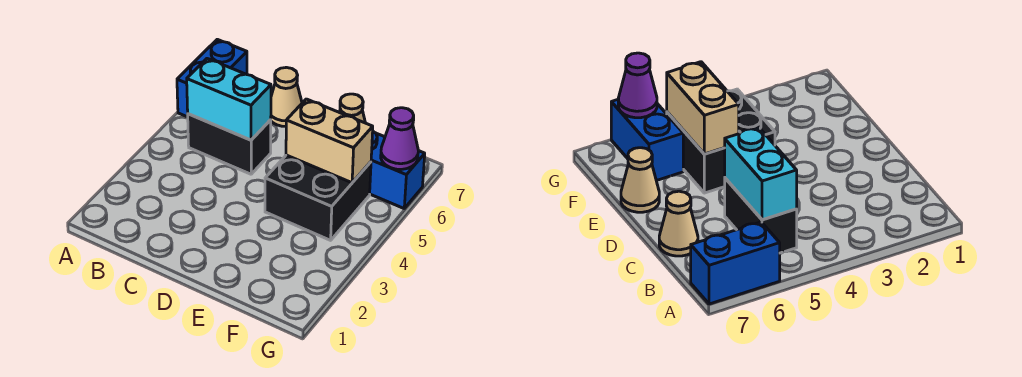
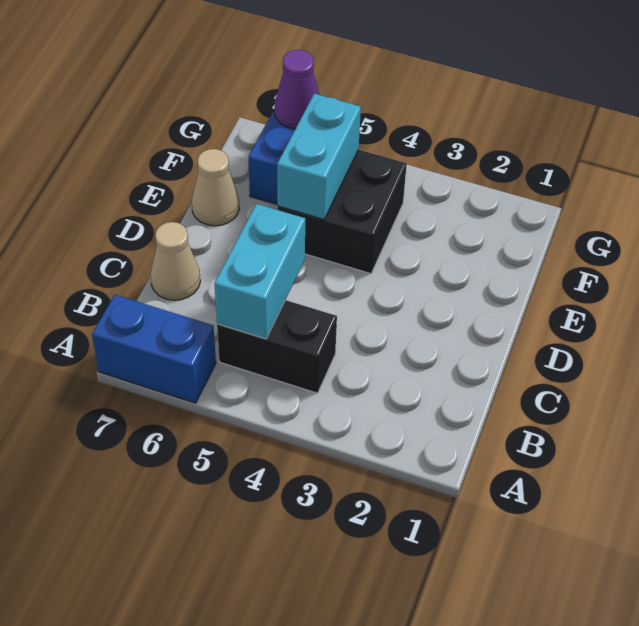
black 1x2 brick [188,114,271,174] -> black 1x2 brick turned to [217,300,337,393]
tan 1x2 brick [286,99,373,183] -> cyan 1x2 brick [277,94,361,220]

